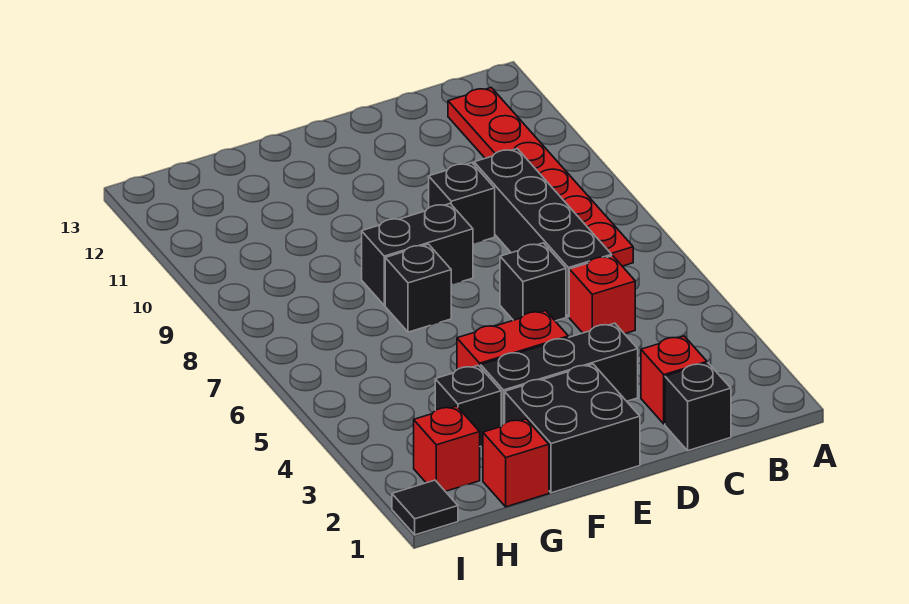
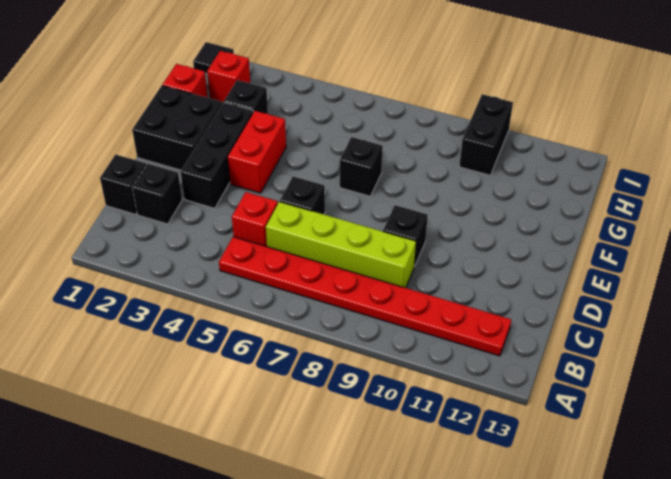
red 1x6 plate [448,88,633,266] -> red 1x8 plate [219,237,511,356]
red 1x1 brick [641,336,707,424] -> black 1x1 brick [132,164,182,224]
black 1x4 brick [474,149,612,317] -> lime 1x4 brick [266,202,416,288]
black 1x2 brick [362,204,473,305] -> black 1x2 brick moved to [459,94,513,175]

